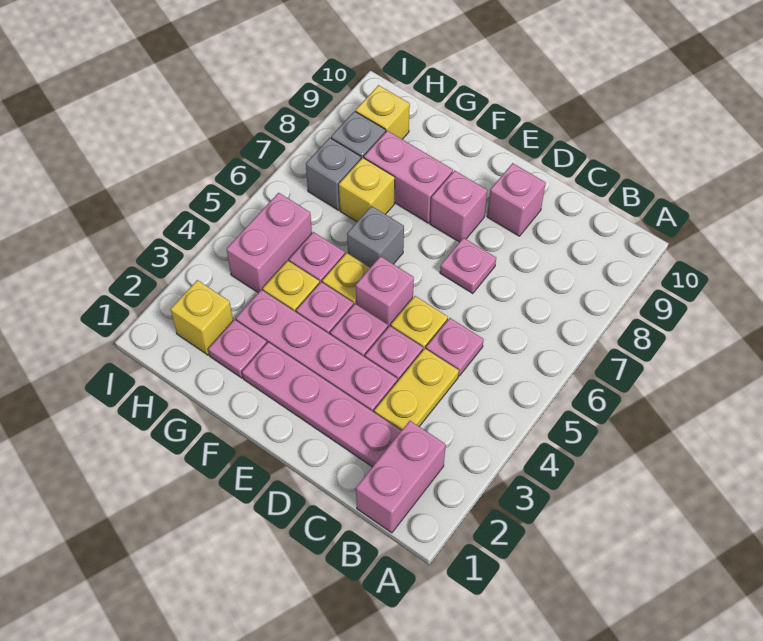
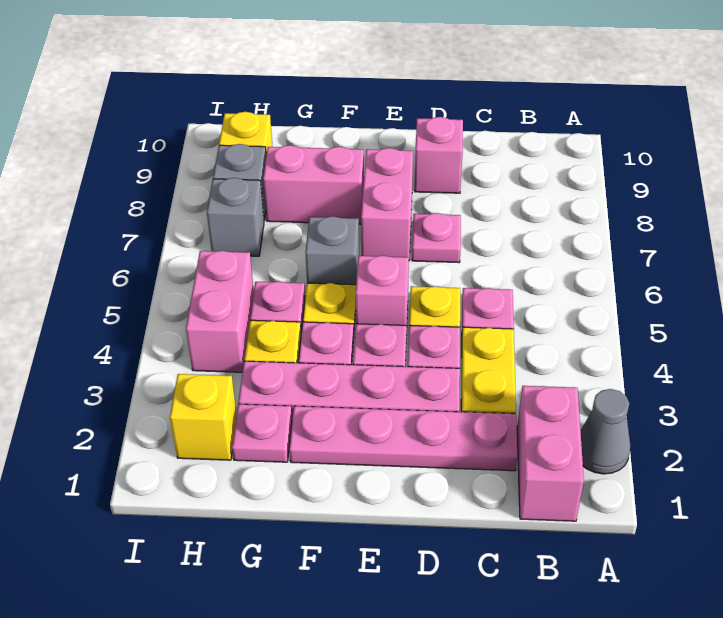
none -> grey 1x1 cone [581,389,630,474]
pink 1x1 brick [430,171,487,242] -> pink 1x2 brick [361,148,413,260]
yellow 1x1 brick [339,158,395,222] -> none

